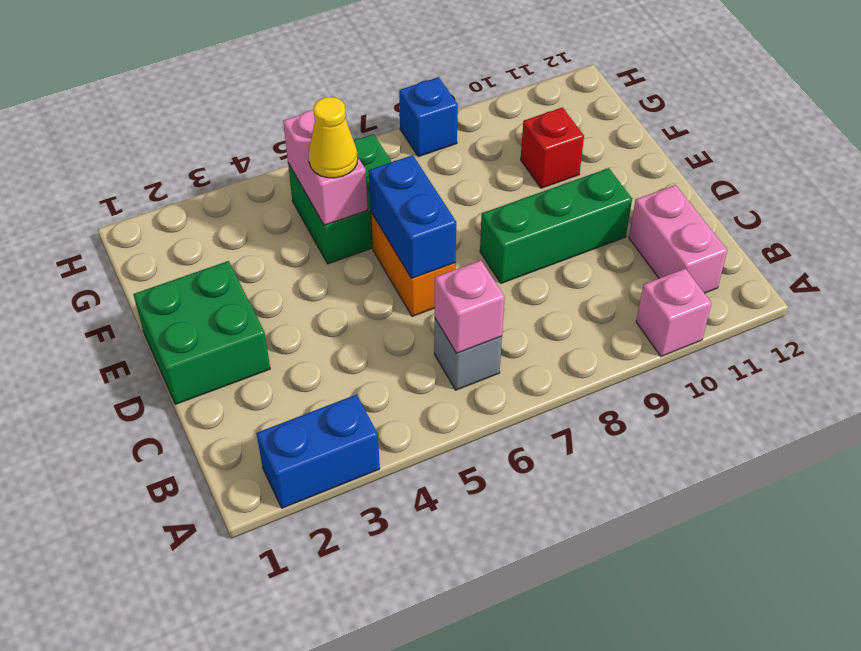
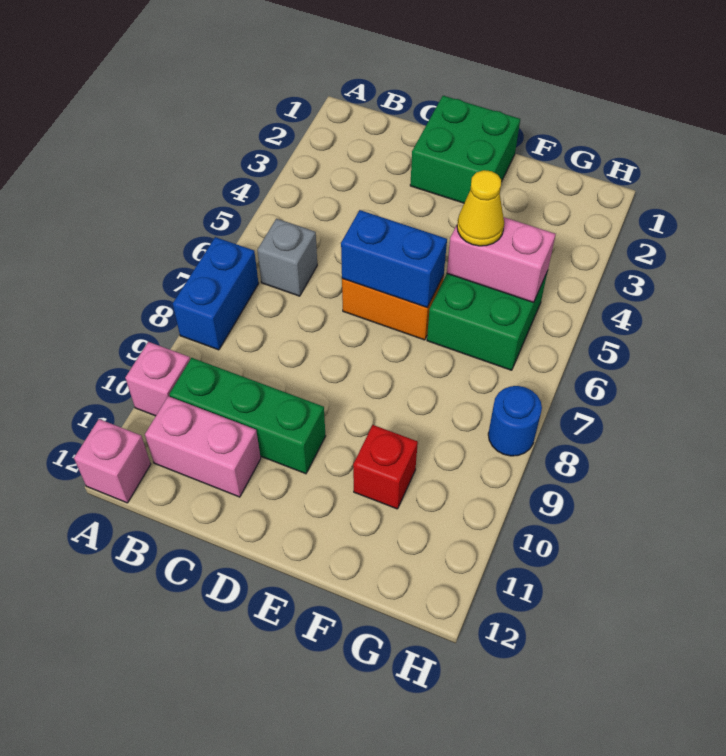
blue 1x2 brick [257,395,380,508] -> blue 1x2 brick moved to [173,237,259,350]
pink 1x1 brick [435,260,505,353] -> pink 1x1 brick moved to [74,419,151,503]
green 1x3 brick [480,168,632,283] -> green 1x3 brick turned to [169,358,325,474]
blue 1x1 brick [399,77,458,157] -> blue 1x1 round brick [488,386,542,456]

